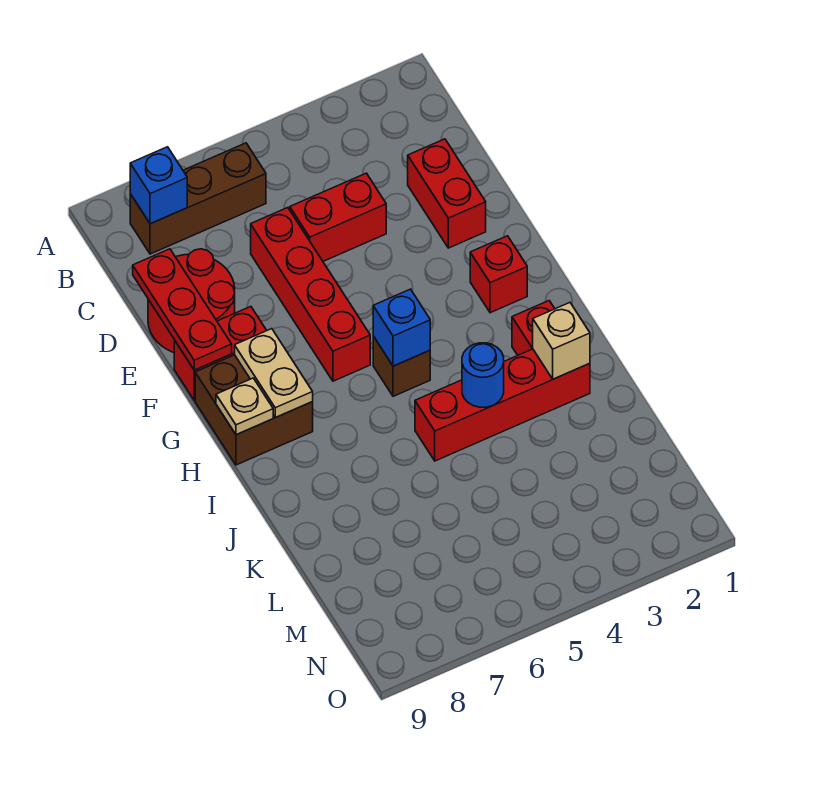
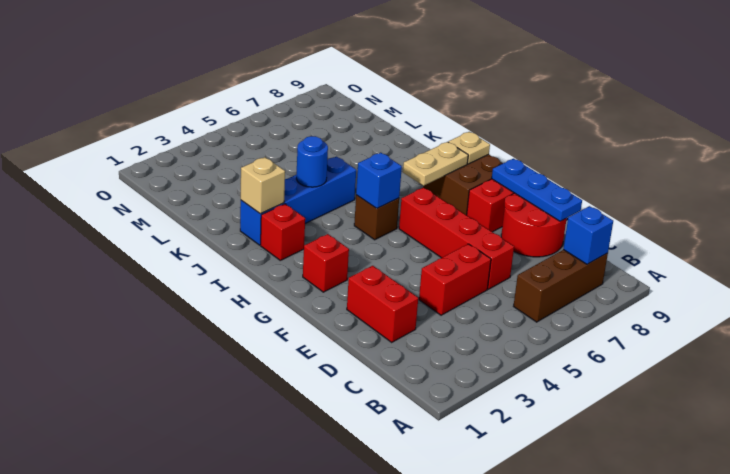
red 1x3 plate [133,249,232,370] -> blue 1x3 plate [492,159,582,221]
tan 1x2 plate [235,329,313,418] -> tan 1x2 plate turned to [403,142,468,186]
red 1x4 brick [415,349,590,461] -> blue 1x4 brick [240,157,356,245]

